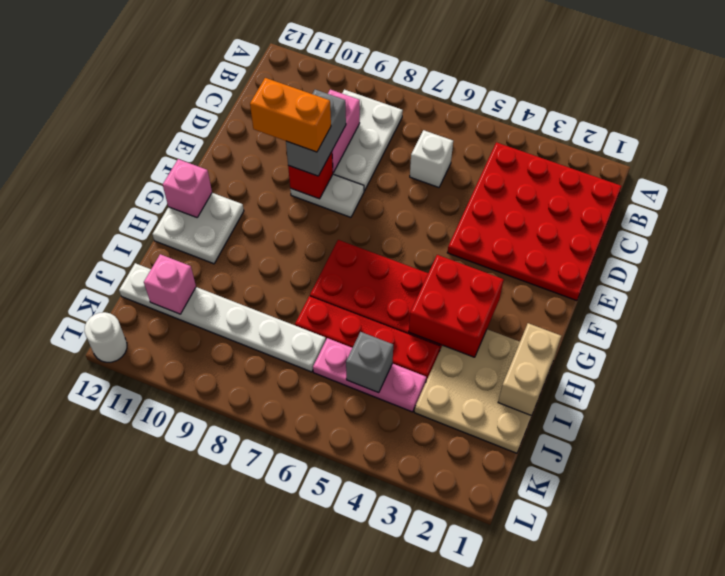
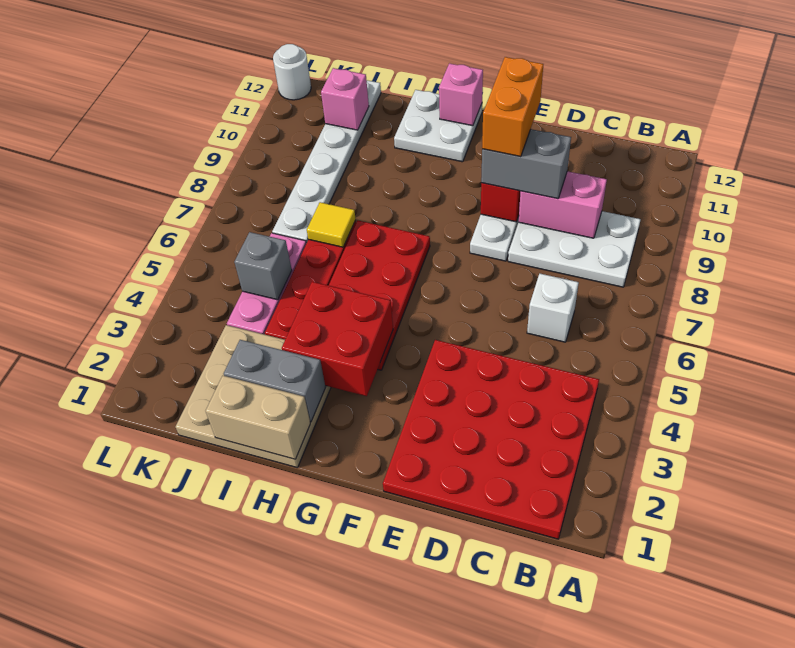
none -> grey 1x2 brick [224,340,326,422]
none -> yellow 1x1 tile [307,202,356,247]

